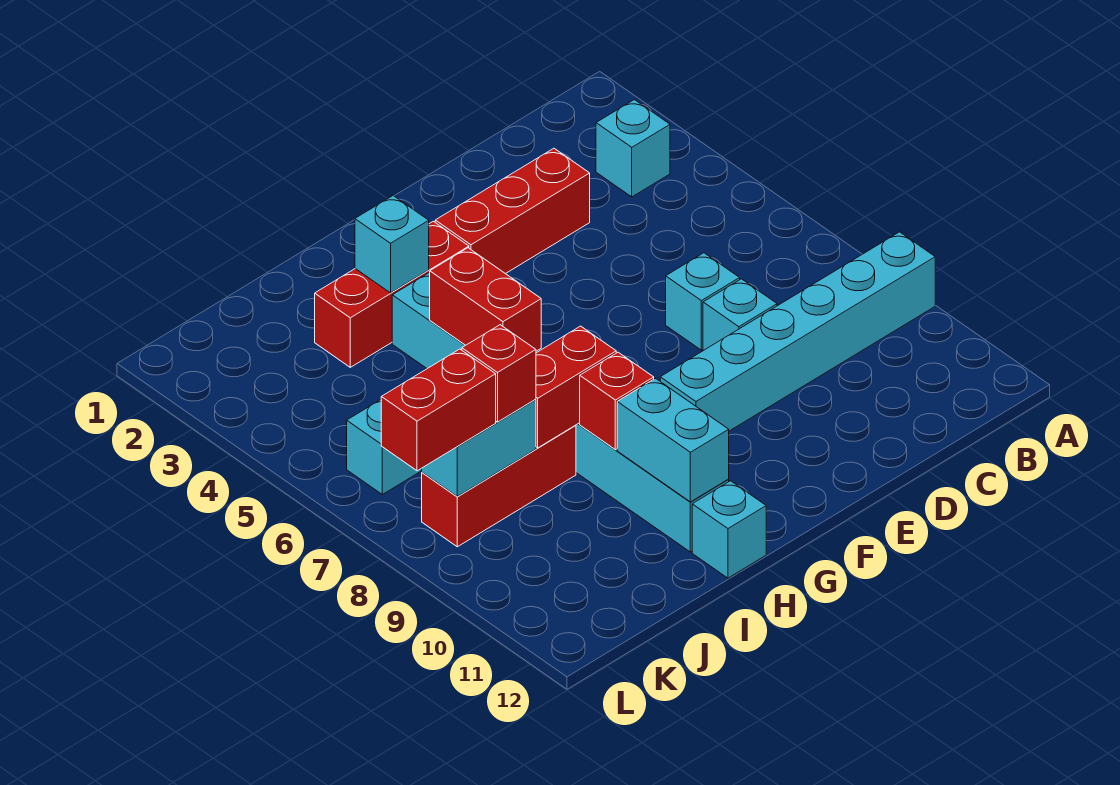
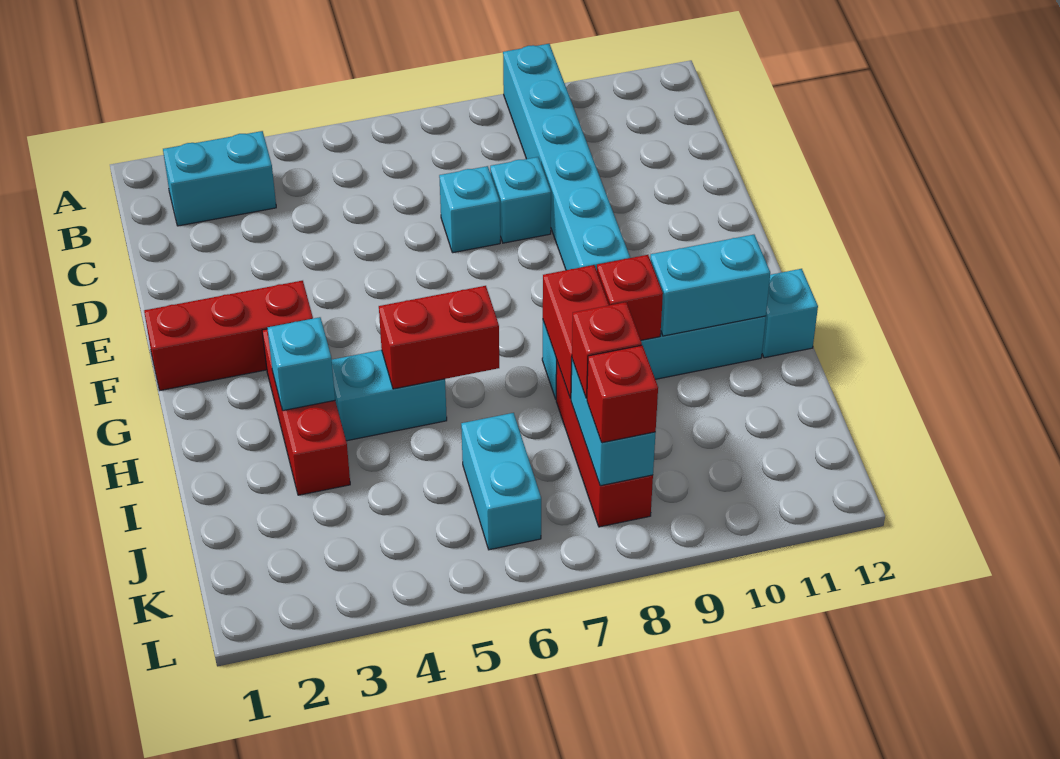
cyan 1x1 brick [596,100,670,197] -> cyan 1x2 brick [163,131,276,226]
red 1x3 brick [435,148,590,274] -> red 1x3 brick turned to [144,281,313,390]
red 1x2 brick [381,349,496,471] -> red 1x1 brick [587,345,658,443]

